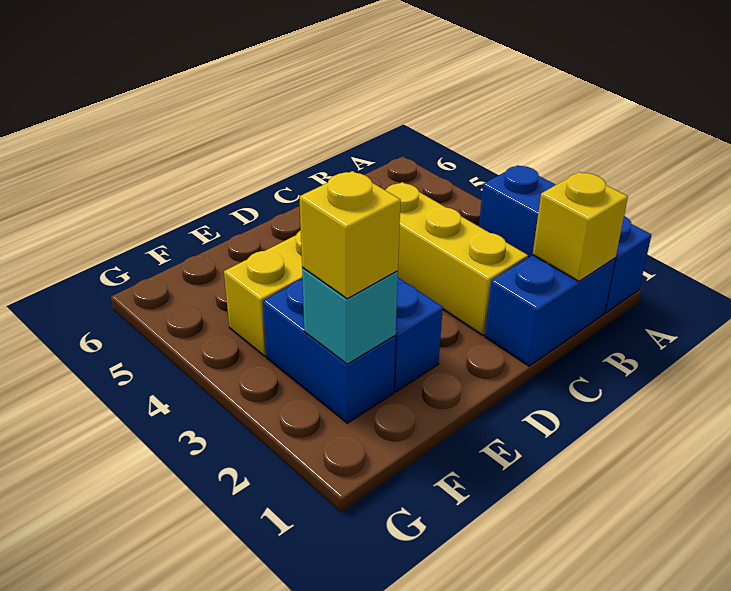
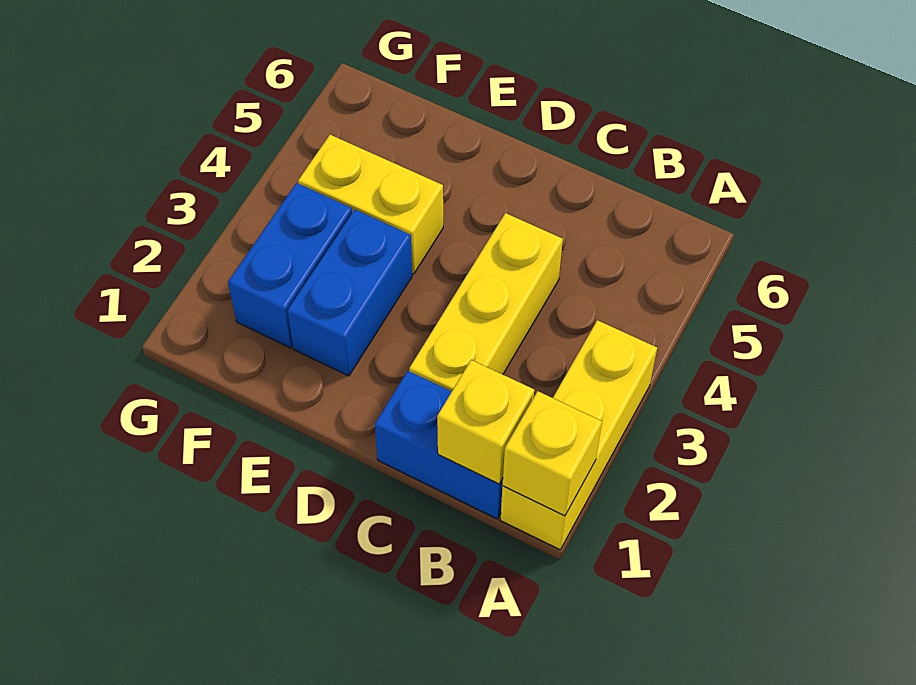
blue 1x3 brick [479,165,651,313] -> yellow 1x3 brick [501,320,657,550]
cyan 1x1 brick [302,268,398,364] -> none
yellow 1x1 brick [300,171,401,299] -> yellow 1x1 brick moved to [503,391,602,516]

